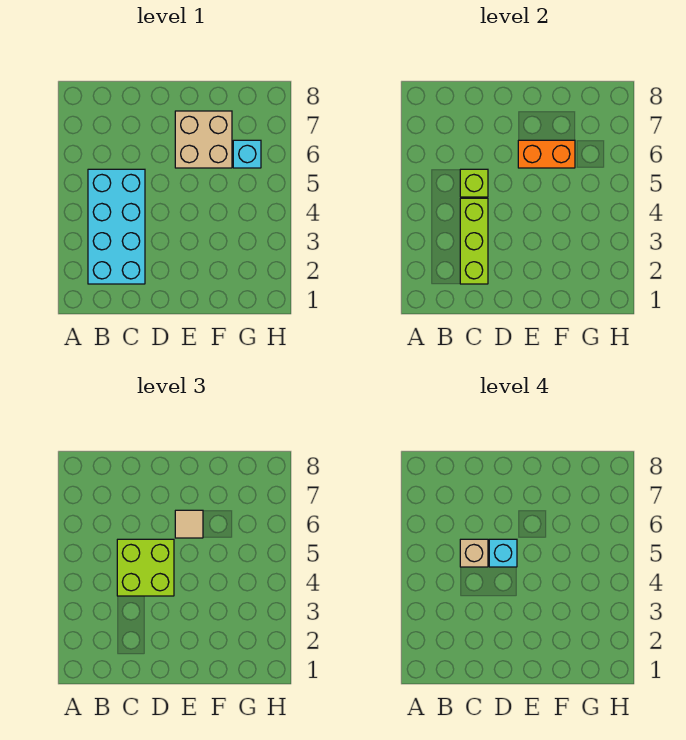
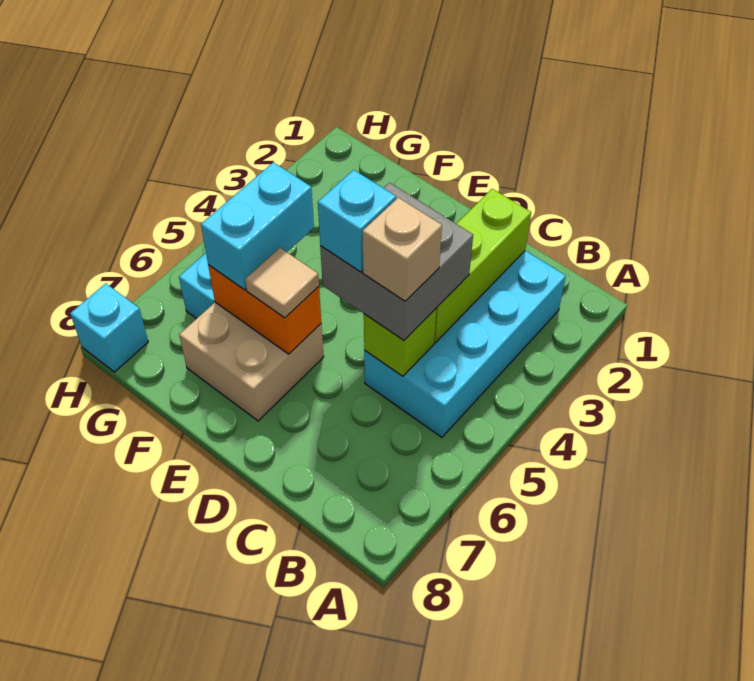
lime 2x2 brick [117,539,174,596] -> grey 2x2 brick [320,183,473,340]
none -> cyan 1x2 brick [201,162,314,290]
none -> cyan 1x1 brick [70,284,148,372]

